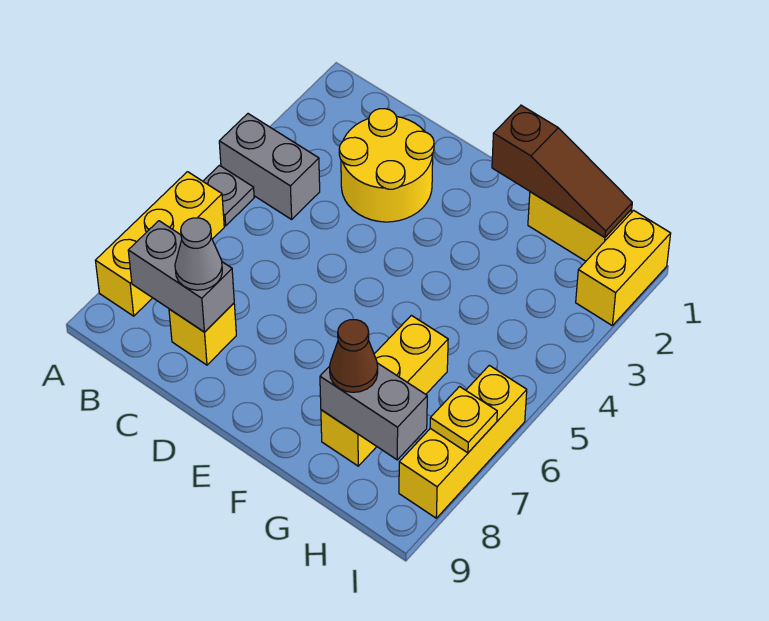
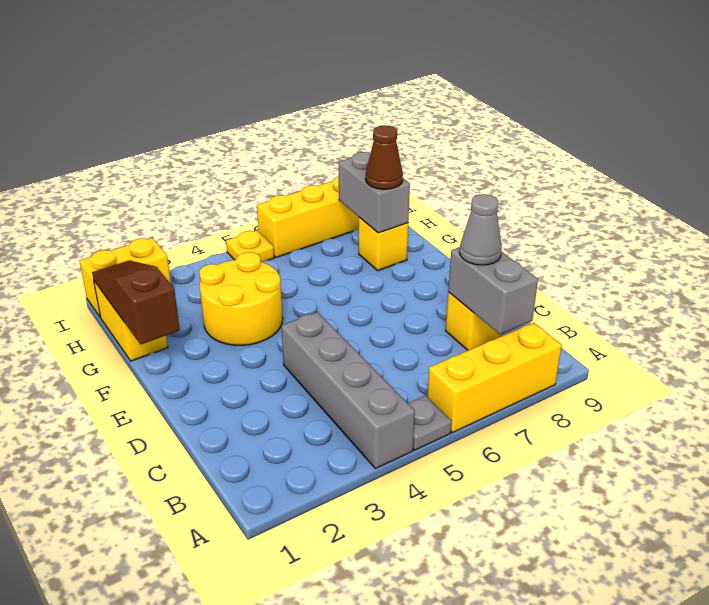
grey 1x2 brick [219,114,320,219] -> grey 1x4 brick [281,312,415,469]
yellow 2x2 round brick [339,109,434,222] -> yellow 2x2 round brick moved to [199,252,283,345]
yellow 1x3 brick [321,315,448,466] -> yellow 1x1 brick [359,217,408,271]
yellow 1x1 plate [430,387,497,453] -> yellow 1x1 plate moved to [226,230,274,262]

